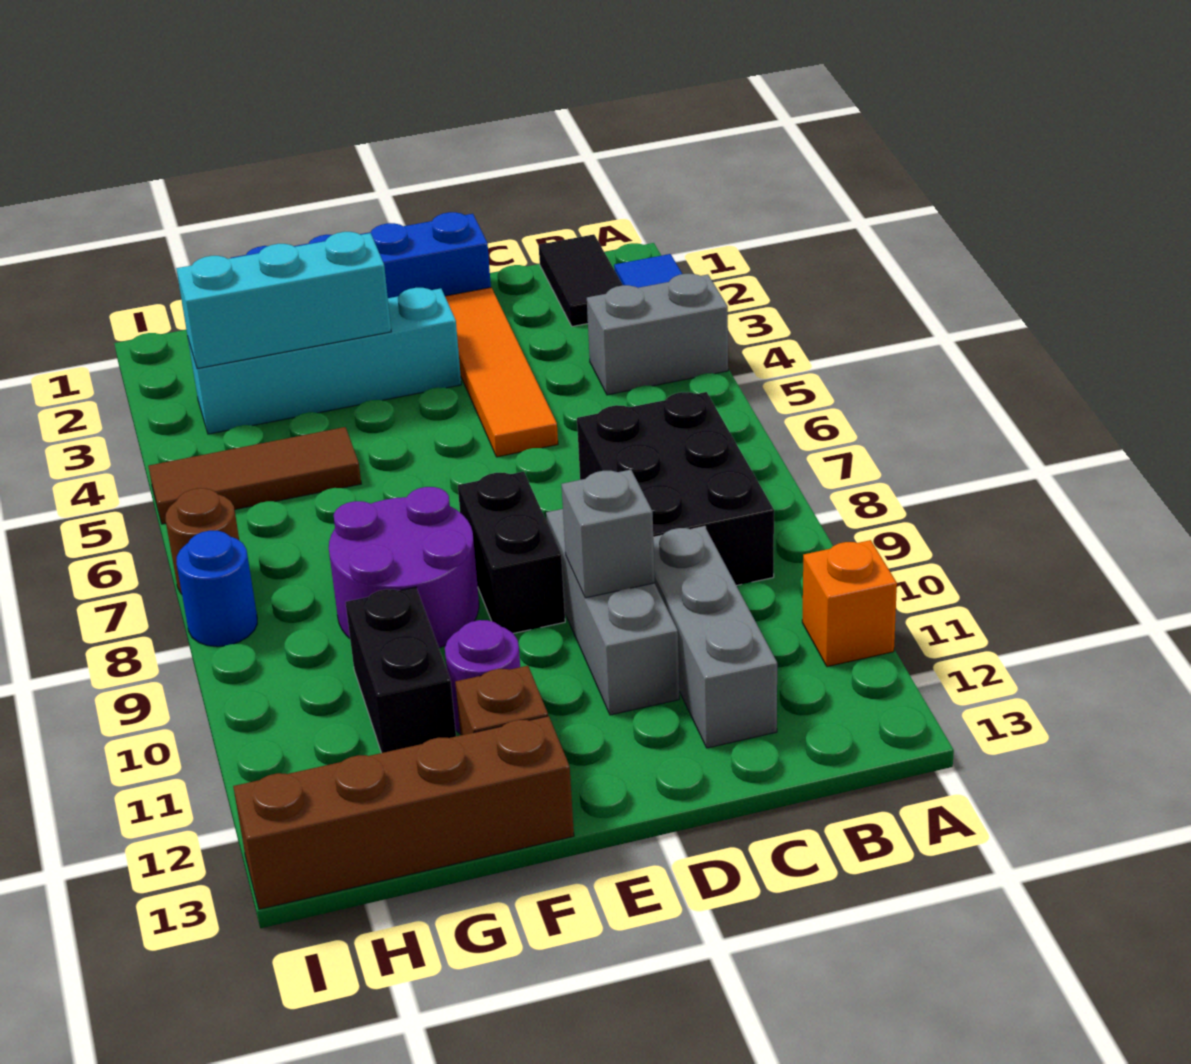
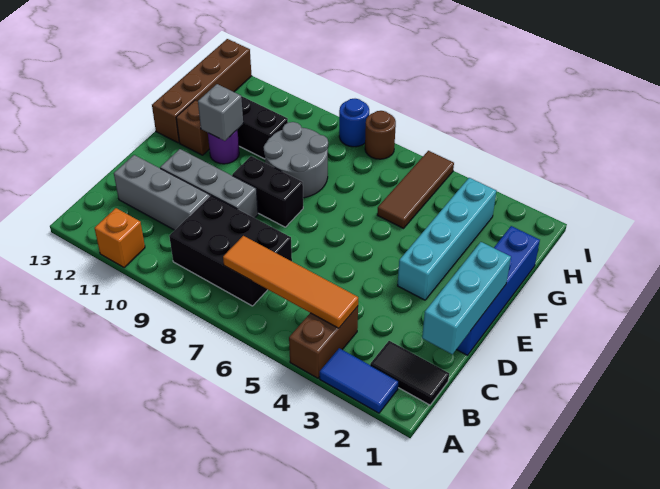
grey 1x2 brick [587,274,728,395] -> brown 1x2 brick [289,307,358,378]
orange 1x4 tile [445,288,558,457] -> orange 1x4 tile moved to [223,236,358,328]
grey 1x1 brick [561,470,655,598] -> grey 1x1 brick moved to [198,84,243,141]
cyan 1x3 brick [176,232,391,369] -> cyan 1x3 brick moved to [422,242,511,354]
purple 2x2 round brick [329,487,479,648] -> grey 2x2 round brick [264,122,328,198]

